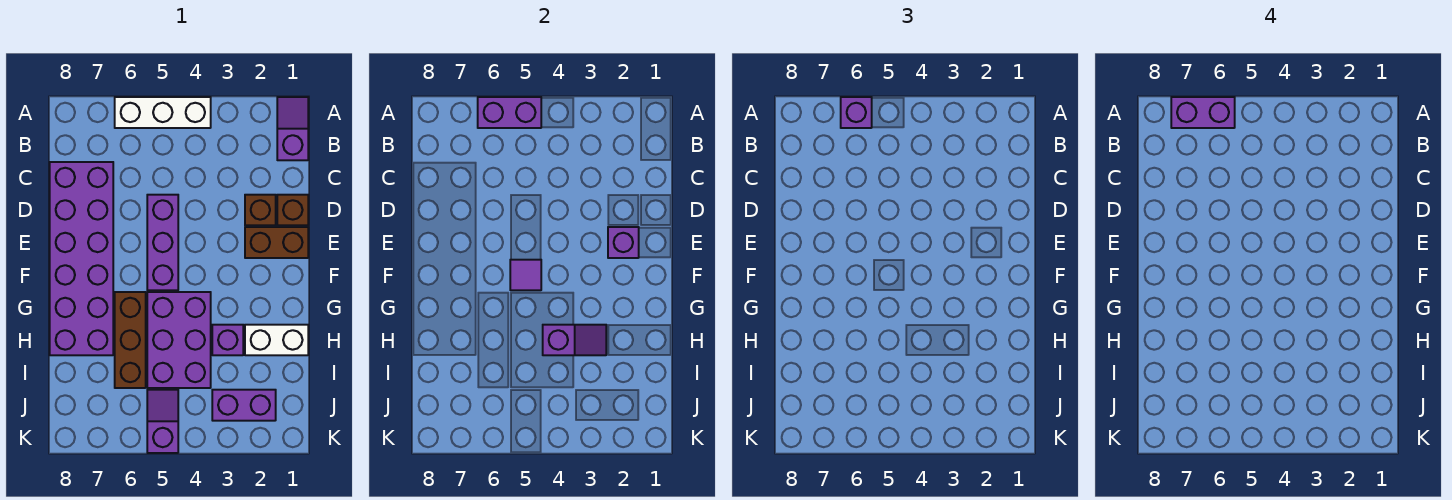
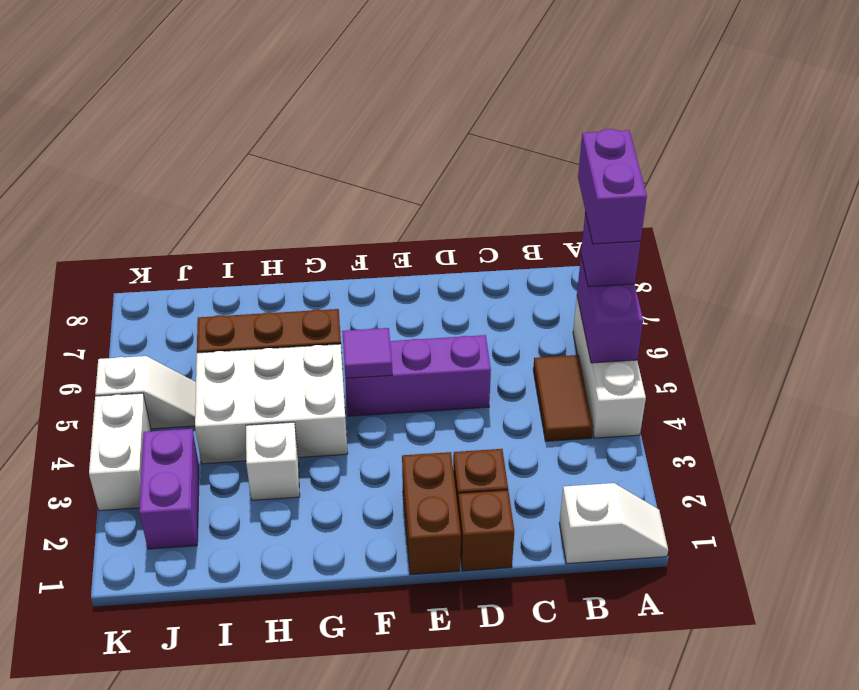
purple 1x2 slope [277,97,308,160] -> white 1x2 slope [559,483,668,564]
none -> brown 1x2 tile [533,355,593,441]
purple 2x6 brick [50,162,113,355] -> none
purple 1x1 brick [608,227,639,258] -> none
purple 2x3 brick [147,292,211,388] -> white 2x3 brick [195,344,348,464]
white 1x2 brick [245,325,308,355] -> white 1x2 brick moved to [89,393,151,511]
purple 1x1 brick [212,325,243,355] -> white 1x1 brick [246,422,300,500]
purple 1x2 slope [543,325,606,355] -> none
purple 1x2 slope [147,390,178,453] -> white 1x2 slope [95,356,196,429]

